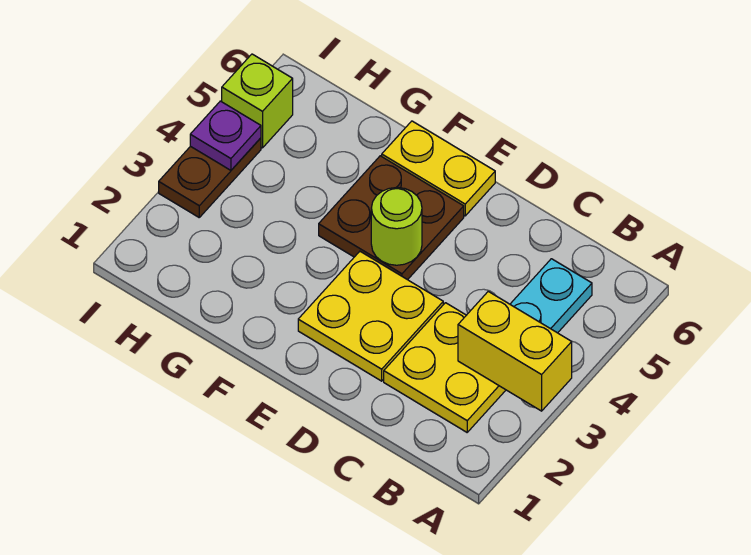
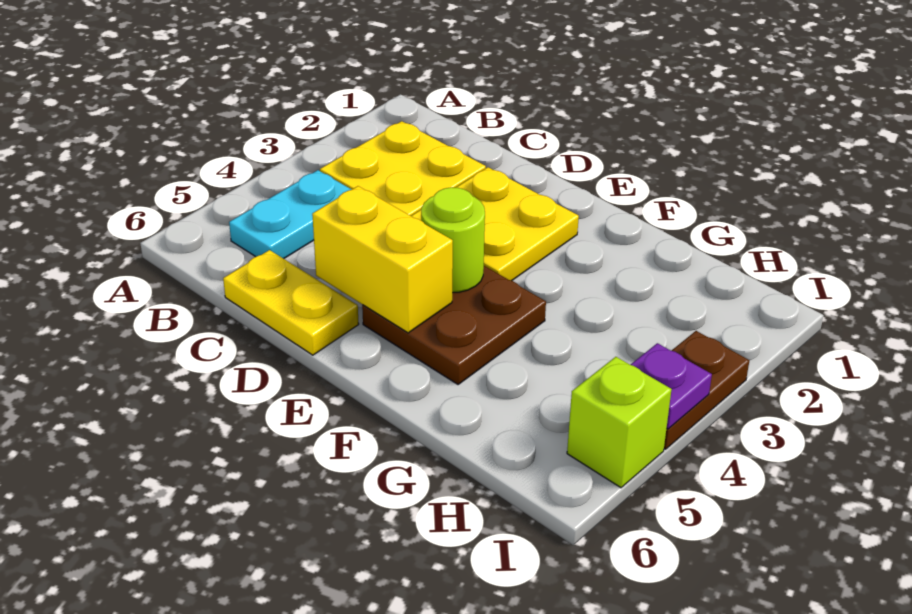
yellow 1x2 brick [458,291,572,411] -> yellow 1x2 brick moved to [312,186,453,333]
yellow 1x2 plate [382,121,495,216] -> yellow 1x2 plate moved to [223,250,359,355]

